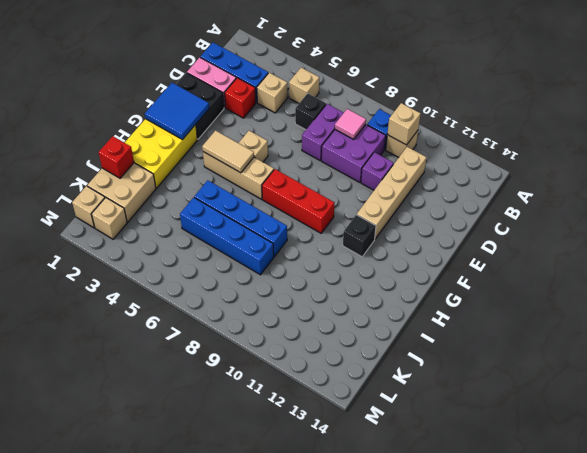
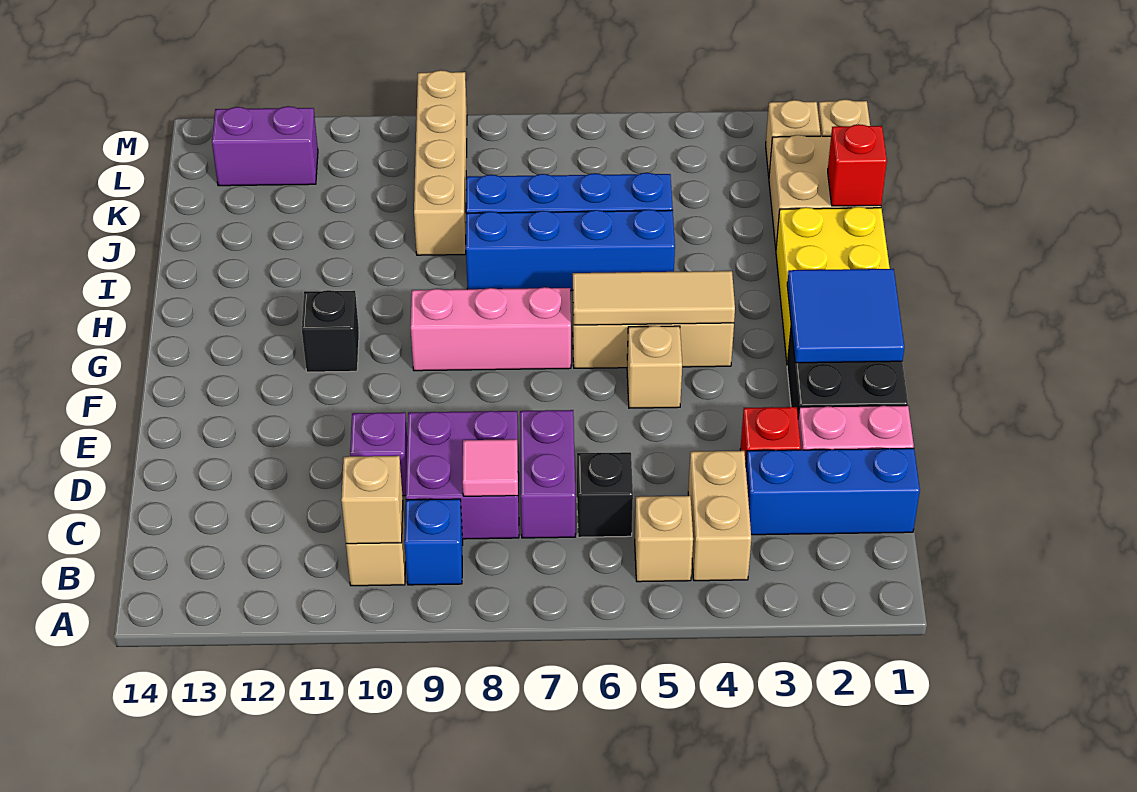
tan 1x1 brick [257,73,287,113] -> tan 1x2 brick [688,451,751,581]
tan 1x4 brick [357,147,426,239] -> tan 1x4 brick moved to [414,70,467,255]
tan 1x2 tile [202,131,254,173] -> tan 1x3 tile [573,271,735,325]
red 1x3 brick [262,169,334,233] -> pink 1x3 brick [411,287,571,371]
none -> purple 1x2 brick [212,106,318,186]

